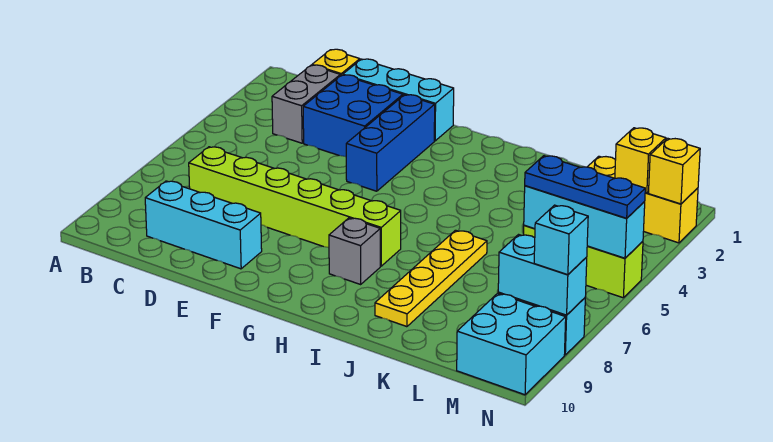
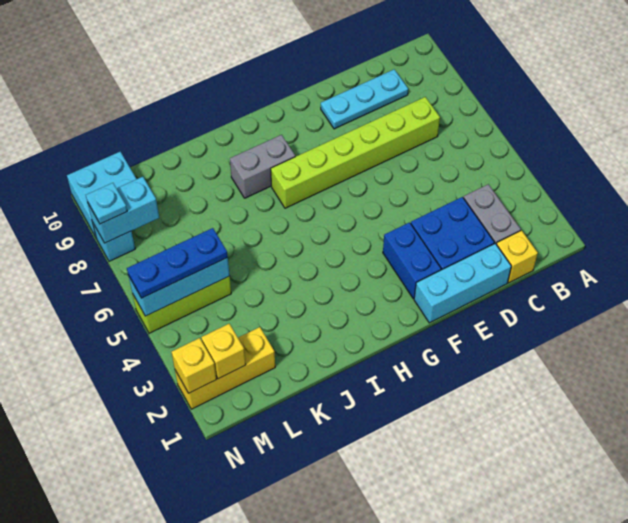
cyan 1x3 brick [145,181,262,269] -> cyan 1x3 plate [321,69,408,129]
blue 1x3 brick [346,95,435,191] -> blue 1x2 brick [383,222,441,299]
grey 1x1 brick [329,218,380,284] -> grey 1x2 brick [230,135,295,198]
yellow 1x4 plate [375,230,487,327] -> none
cyan 1x1 brick [534,205,588,275] -> cyan 1x1 plate [86,183,127,224]

